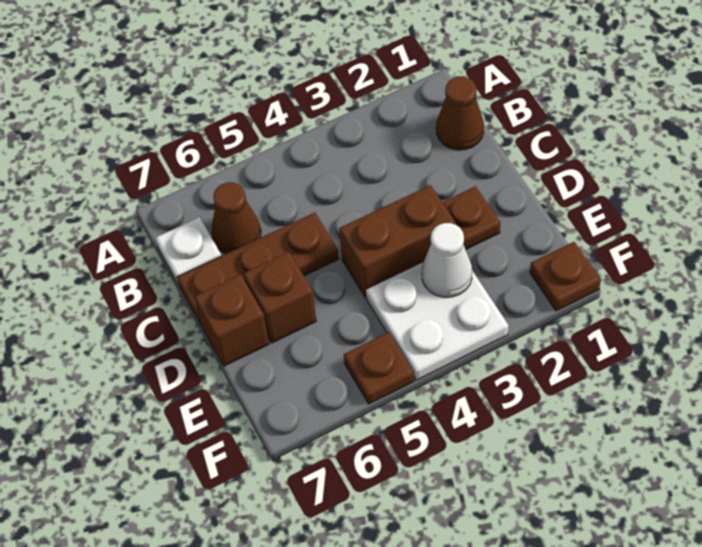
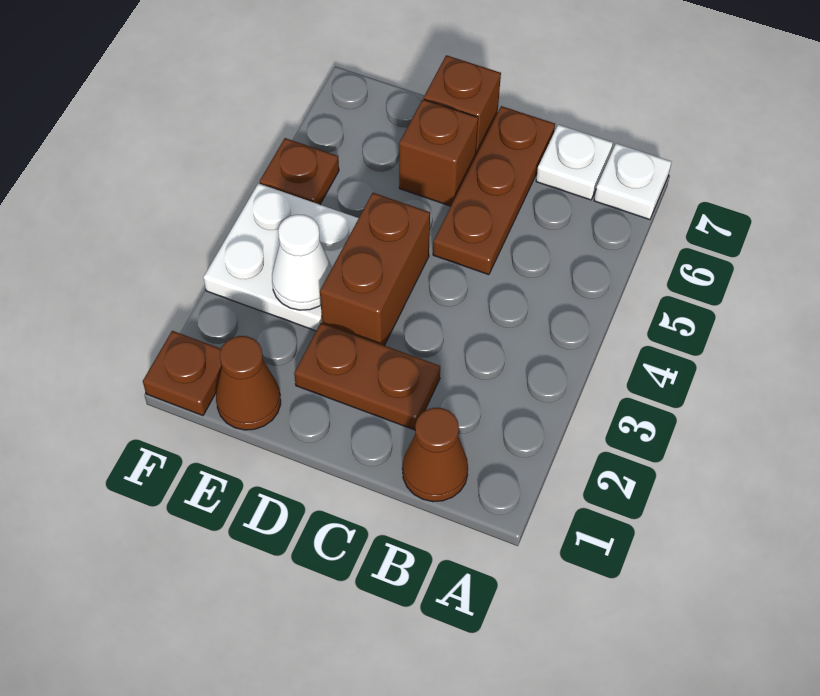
none -> white 1x1 plate [594,143,671,220]
brown 1x1 cone [212,182,261,254] -> brown 1x1 cone moved to [216,336,281,430]
brown 1x1 plate [442,186,500,249] -> brown 1x2 plate [294,323,440,430]

